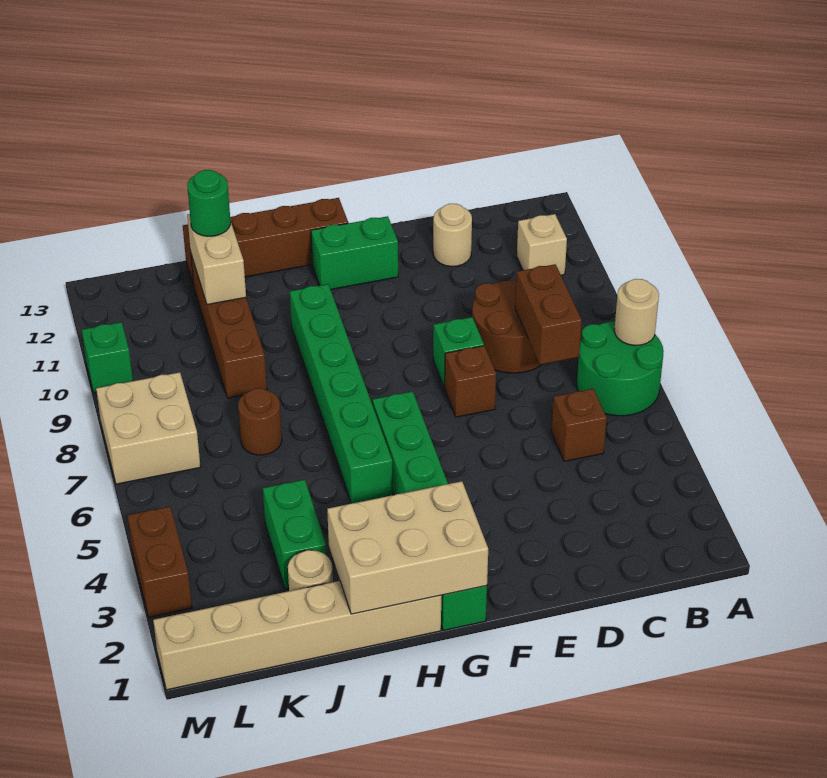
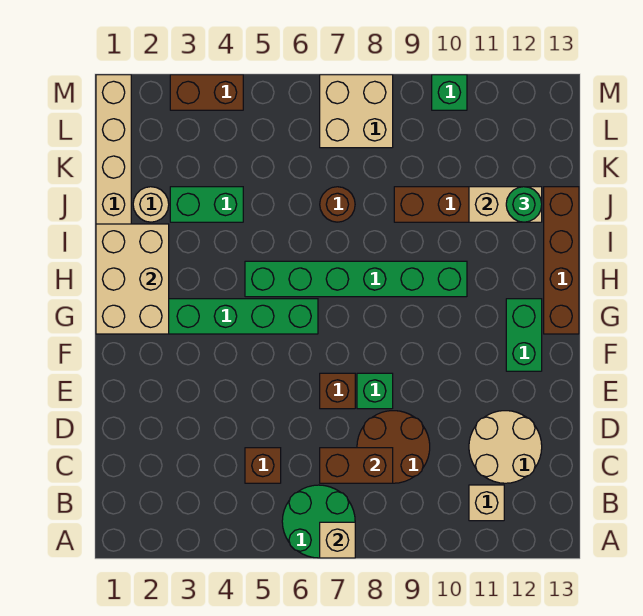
tan 1x1 round brick [614,279,659,346] -> tan 1x1 brick [320,522,355,558]
tan 1x1 round brick [433,204,472,267] -> tan 2x2 round brick [469,411,542,483]

